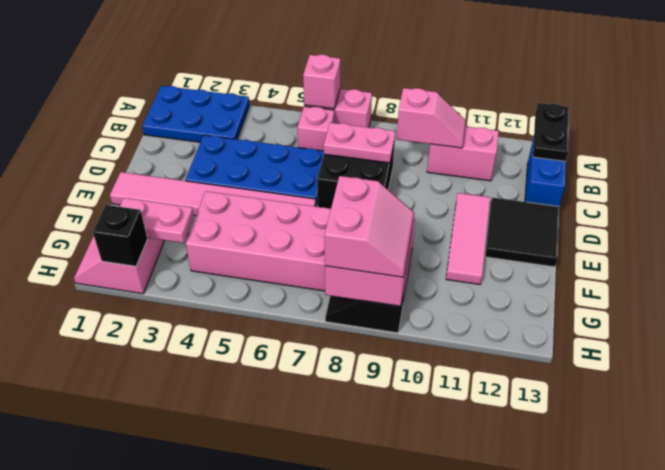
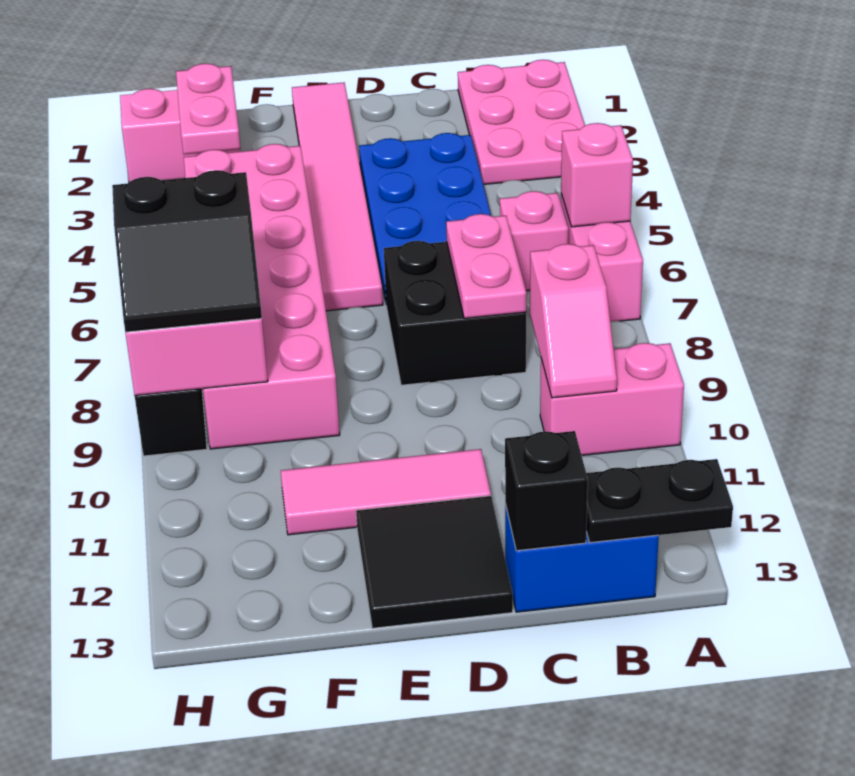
blue 2x3 plate [142,86,250,142] -> pink 2x3 plate [458,60,585,184]
pink 1x2 brick [427,127,499,181] -> pink 1x2 brick turned to [540,343,684,455]
pink 2x2 slope [325,176,414,277] -> black 2x2 slope [112,170,262,332]
black 1x1 brick [93,205,148,266] -> black 1x1 brick moved to [505,431,588,551]

